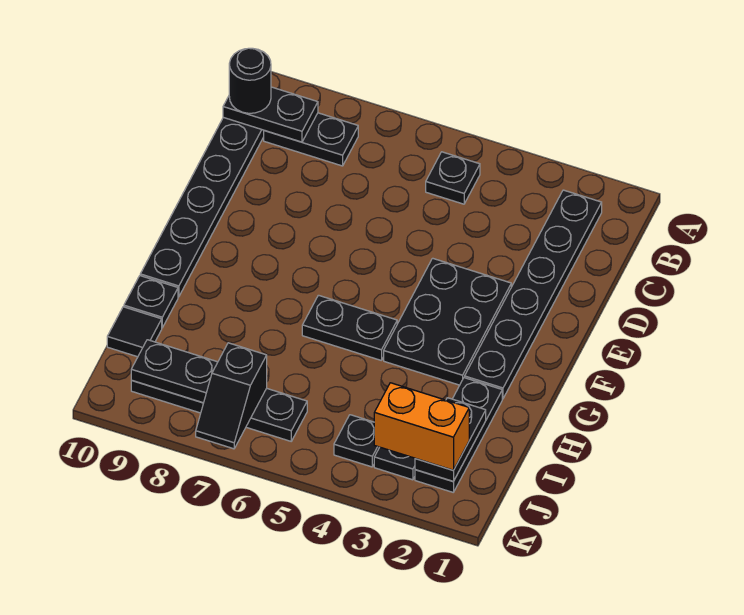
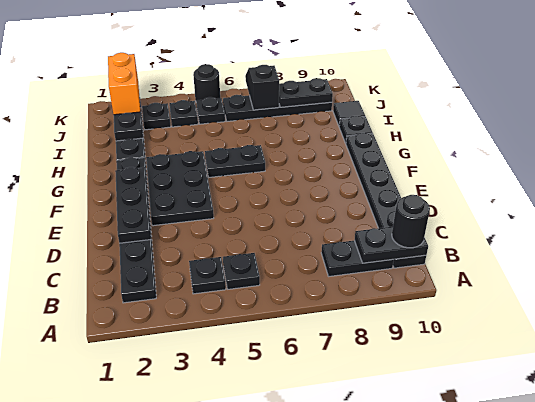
none -> black 1x1 plate [189,257,226,294]
none -> black 1x3 plate [115,167,151,243]
orange 1x2 brick [374,383,469,470] -> orange 1x2 brick turned to [108,53,141,115]
none -> black 1x1 plate [196,97,225,124]
none -> black 1x1 round brick [193,64,220,101]

